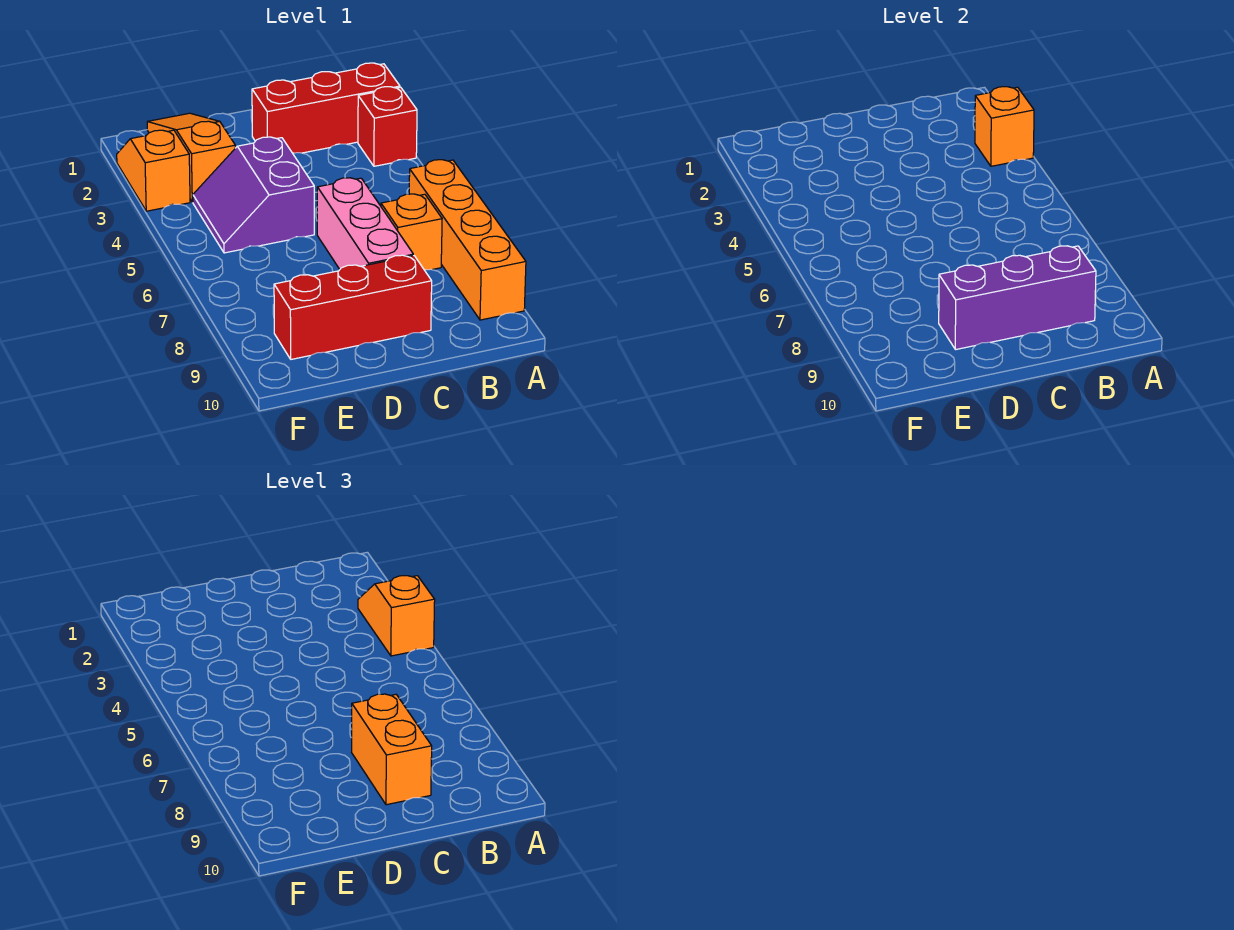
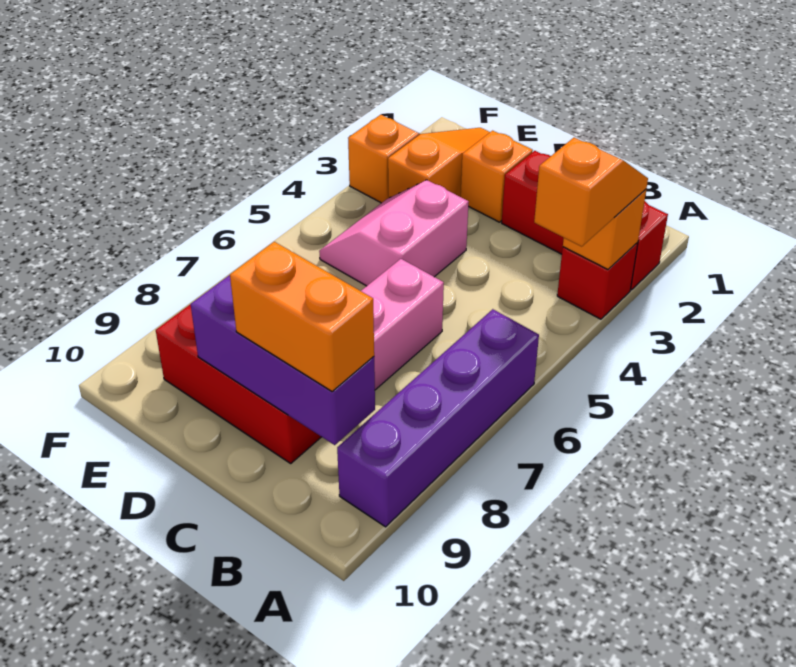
orange 1x4 brick [409,160,526,320] -> purple 1x4 brick [337,309,539,527]
orange 1x1 brick [381,194,442,270] -> orange 1x1 brick moved to [461,131,533,222]
orange 1x2 brick [352,694,432,805] -> orange 1x2 brick turned to [230,242,374,392]
purple 2x2 slope [193,137,314,253] -> pink 2x2 slope [319,180,469,286]

